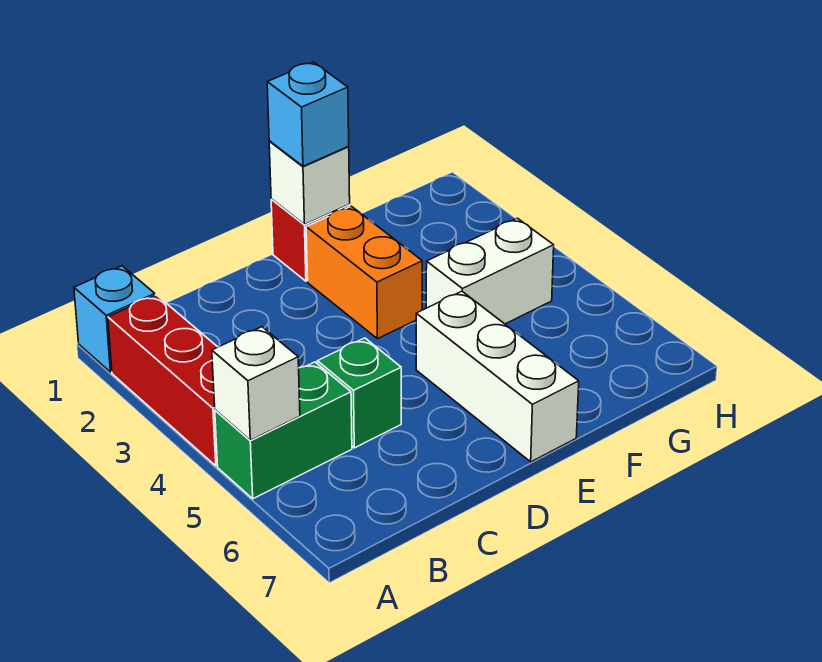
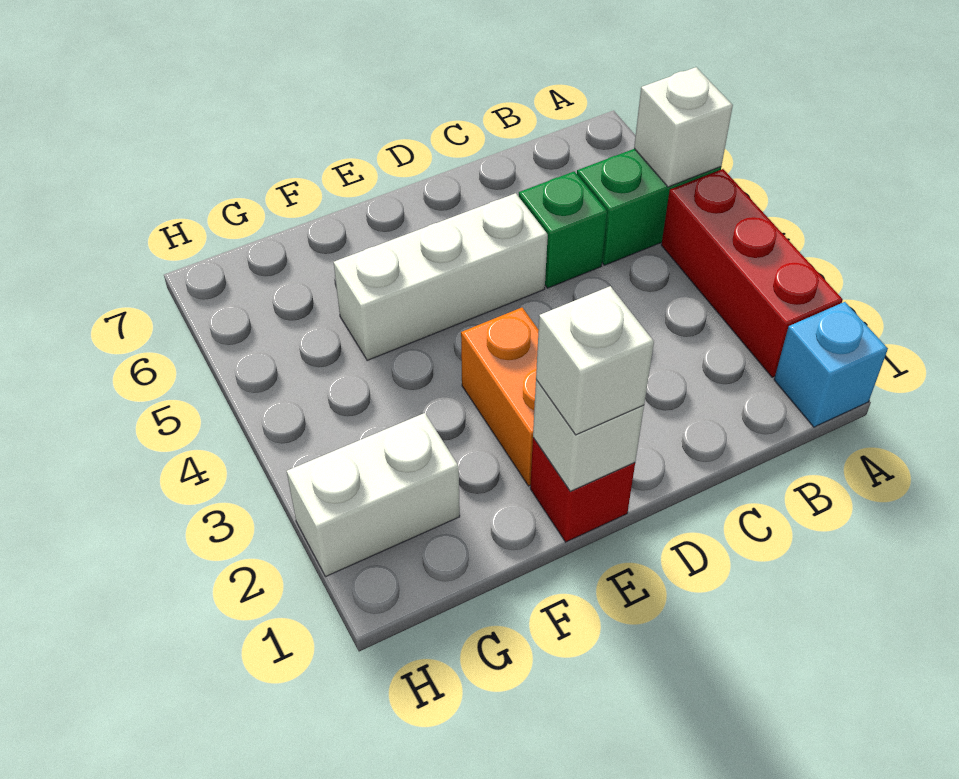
cyan 1x1 brick [267,62,349,166] -> white 1x1 brick [536,286,654,435]
white 1x3 brick [416,291,579,462] -> white 1x3 brick turned to [334,193,548,360]
white 1x2 brick [426,218,554,324] -> white 1x2 brick moved to [287,413,460,577]

